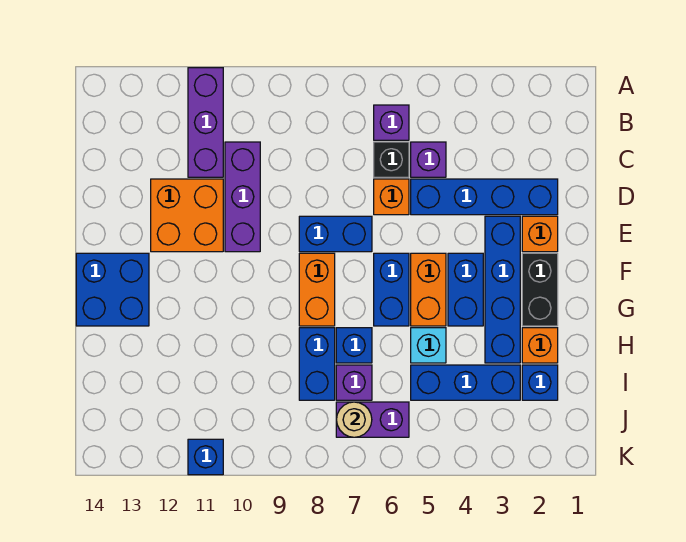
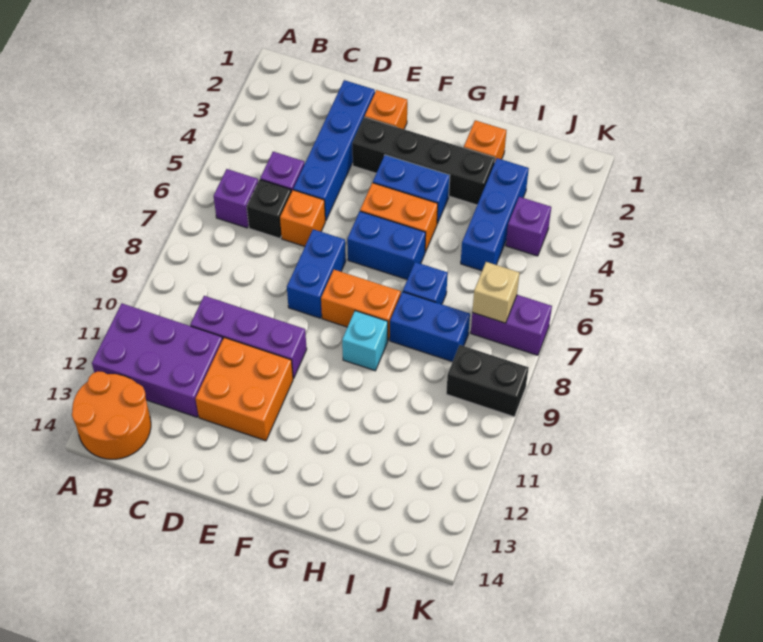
purple 1x3 brick [188,68,223,177] -> purple 2x3 brick [92,304,223,417]
none -> orange 2x2 round brick [72,371,151,459]
blue 1x4 brick [485,216,520,363] -> black 1x4 brick [352,117,495,205]
black 1x2 brick [522,253,558,326] -> black 1x2 brick moved to [446,345,529,417]
blue 2x2 brick [76,253,149,326] -> none
cyan 1x1 brick [411,328,446,363] -> cyan 1x1 brick moved to [342,311,388,371]
blue 1x1 brick [522,365,558,400] -> none
purple 1x1 brick [336,365,372,400] -> purple 1x1 brick moved to [506,197,551,256]
purple 1x2 brick [336,402,409,437] -> purple 1x2 brick turned to [471,295,552,355]
tan 1x1 round brick [337,402,372,437] -> tan 1x1 brick [472,262,519,323]
blue 1x1 brick [188,439,223,475] -> none

